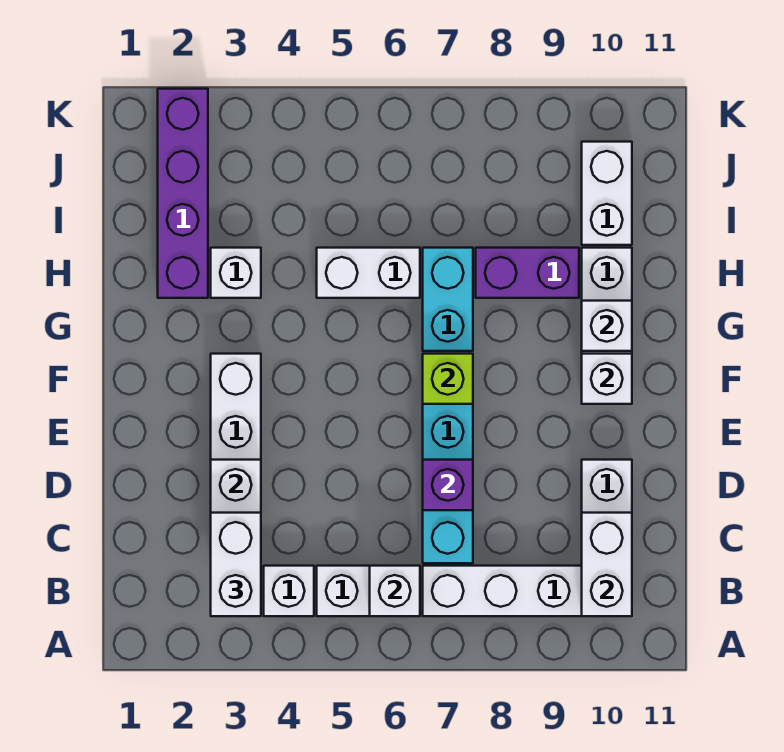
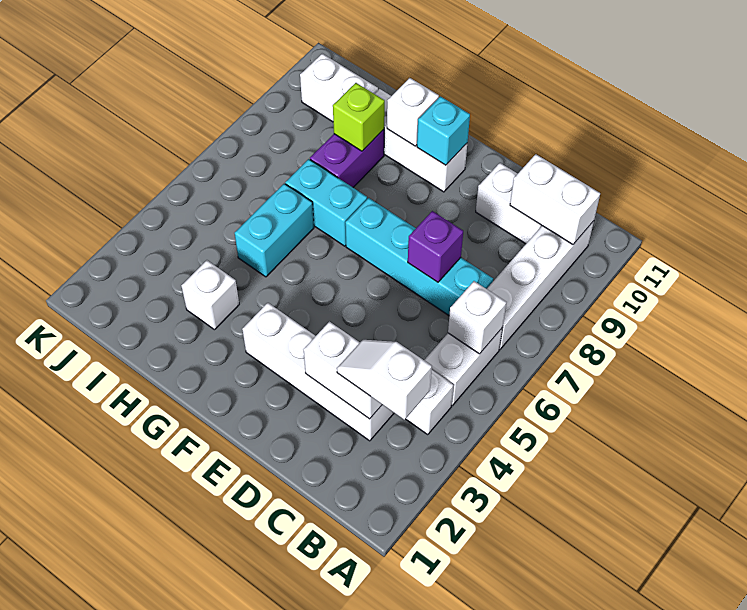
white 1x2 brick [211,513,261,616] -> white 1x2 slope [337,340,432,420]
lime 1x1 brick [423,354,473,404] -> lime 1x1 brick moved to [333,83,385,151]
white 1x1 brick [582,354,632,404] -> cyan 1x1 brick [417,96,470,165]
purple 1x4 brick [158,89,208,298] -> none
white 1x2 brick [317,248,420,298] -> cyan 1x2 brick [235,184,314,277]

